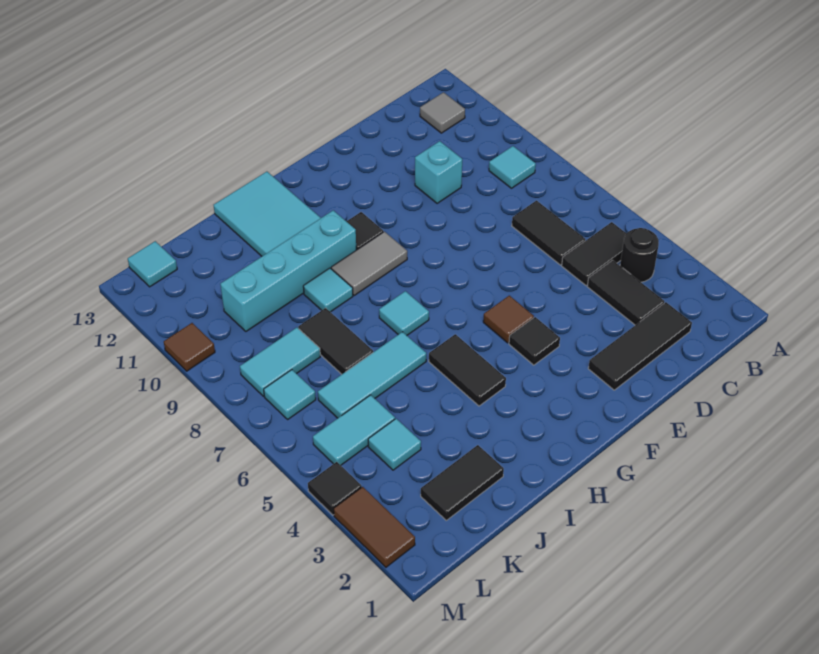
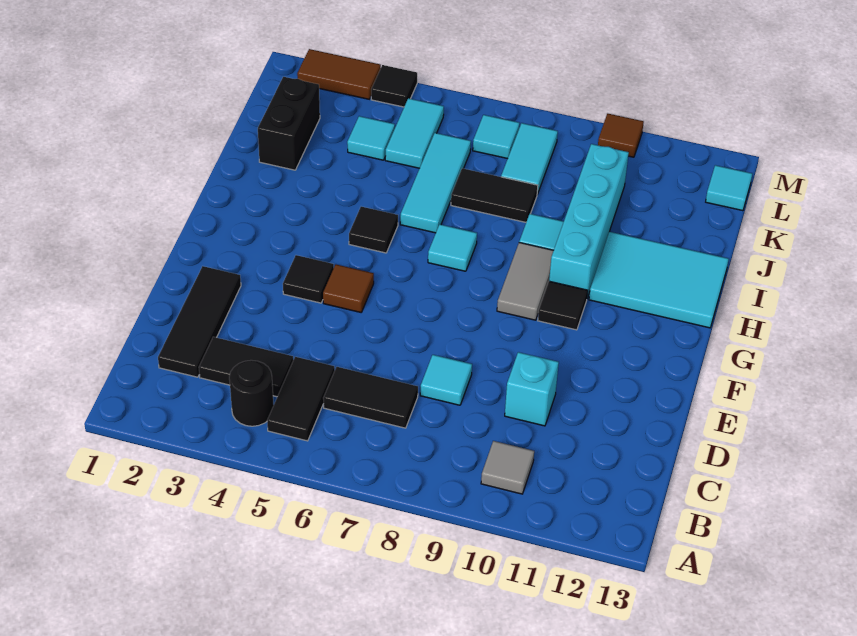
cyan 1x1 tile [489,146,536,188] -> cyan 1x1 tile moved to [420,355,472,405]
grey 1x1 tile [420,92,465,133] -> grey 1x1 tile moved to [481,441,534,494]
black 1x2 tile [429,334,506,406] -> black 1x1 tile [349,207,398,253]
black 1x2 tile [421,445,504,520] -> black 1x2 brick [258,77,320,170]

